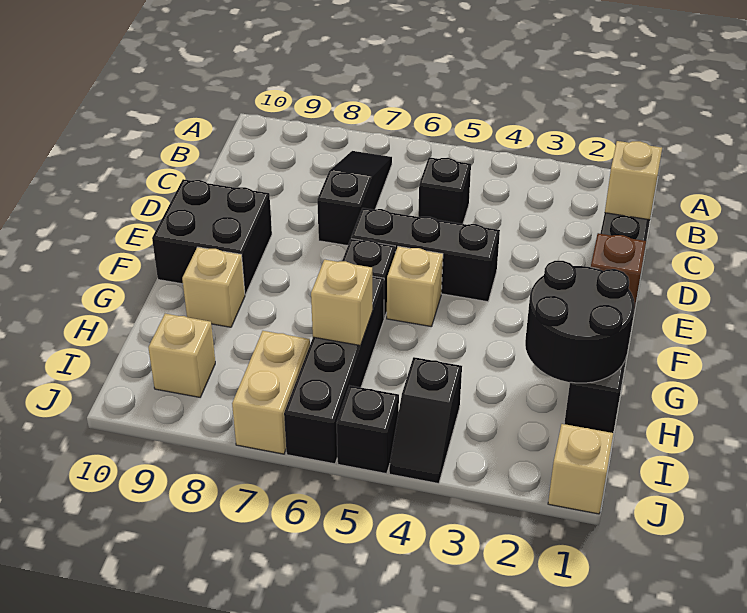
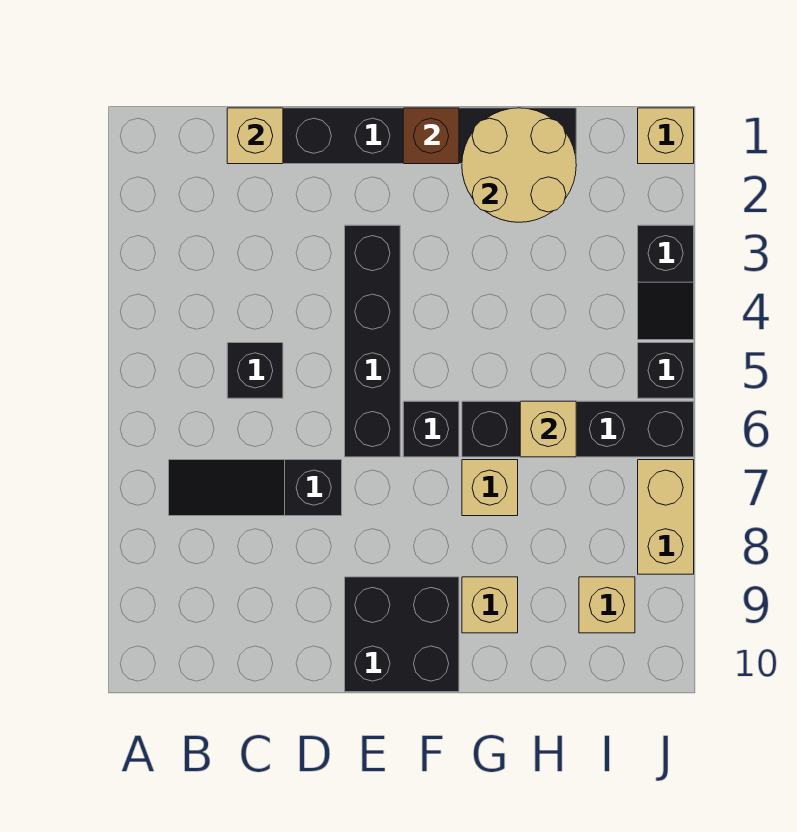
black 1x3 brick [351,208,500,302] -> black 1x4 brick [345,225,400,457]
tan 1x1 brick [387,246,443,327] -> tan 1x1 brick moved to [462,460,518,516]
black 2x2 round brick [525,261,635,383] -> tan 2x2 round brick [462,108,576,222]
black 1x2 slope [389,357,462,484] -> black 1x2 slope turned to [638,225,694,340]
tan 1x2 brick [232,331,310,454] -> tan 1x2 brick turned to [638,460,694,574]

